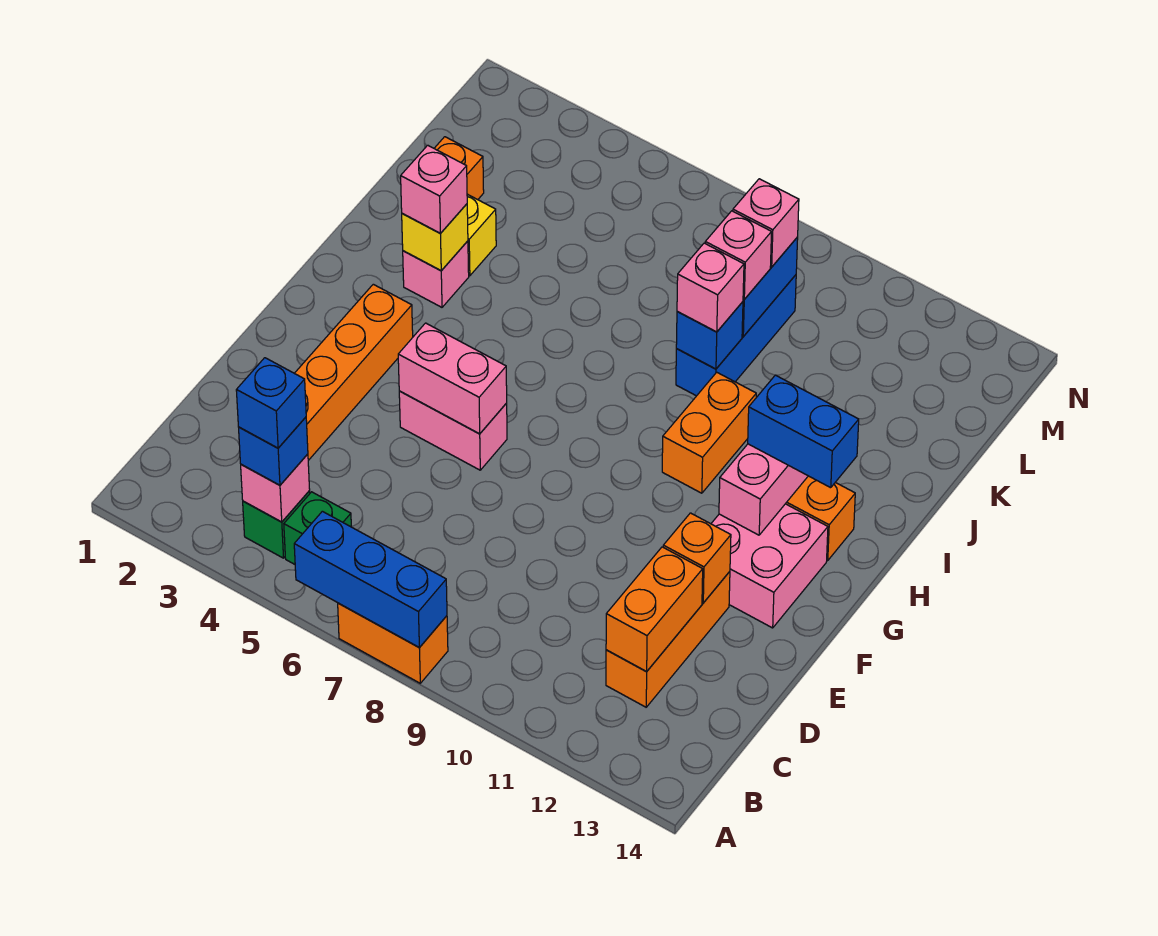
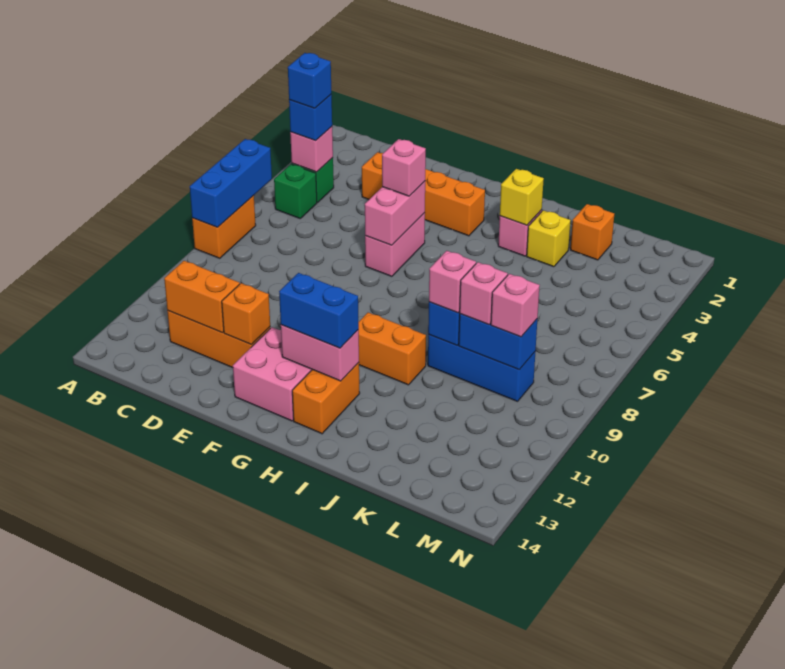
blue 1x2 brick [748,375,859,488] -> blue 1x2 brick turned to [279,273,359,348]
pink 1x1 brick [401,145,467,233] -> pink 1x1 brick moved to [382,139,426,196]

